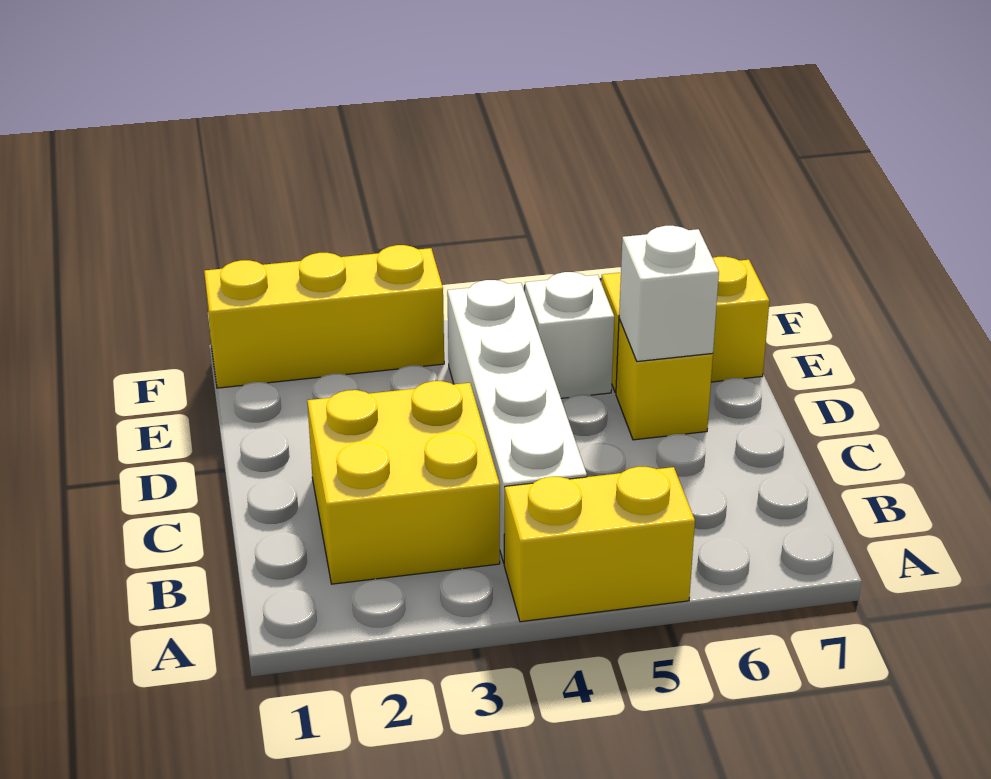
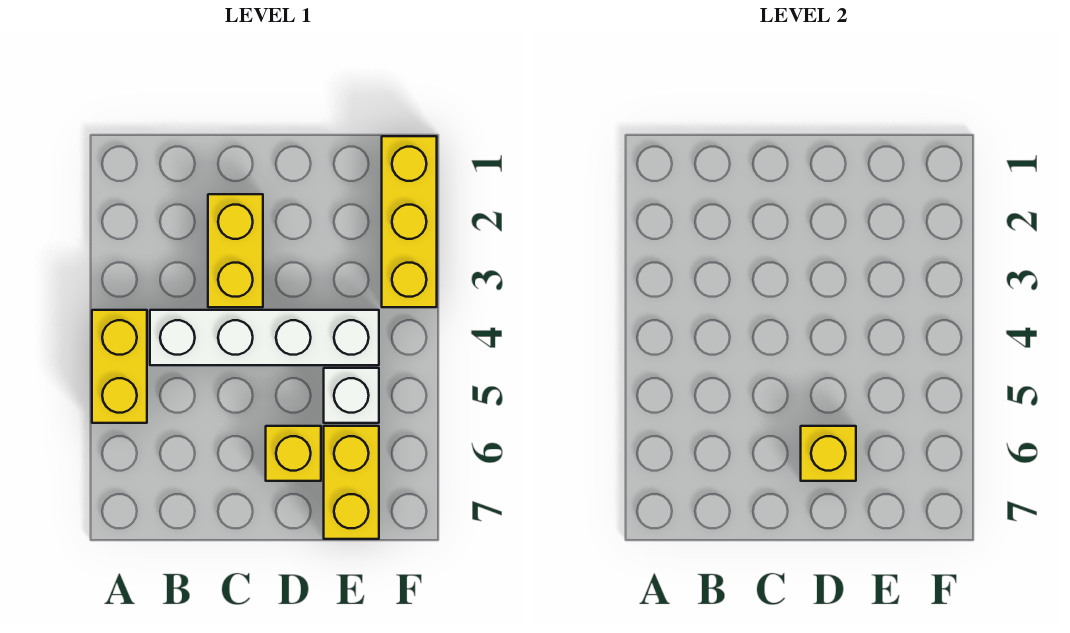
yellow 2x2 brick [307,381,500,584] -> yellow 1x2 brick [208,194,263,307]
white 1x1 brick [619,226,719,362] -> yellow 1x1 brick [801,426,856,481]

